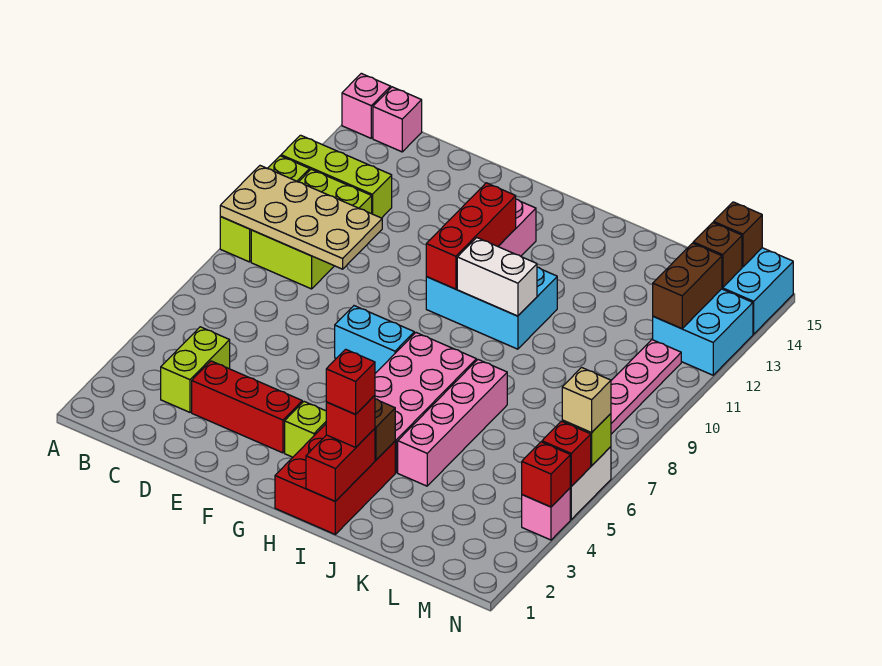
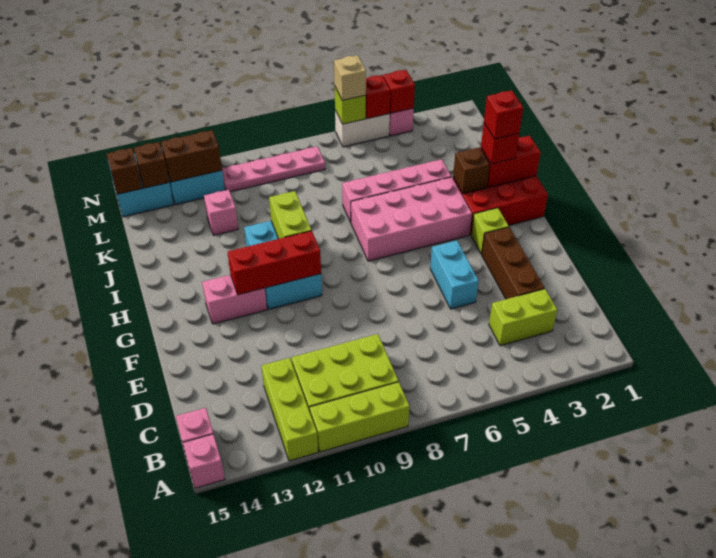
tan 2x4 plate [220,166,382,269] -> none
red 1x3 brick [192,361,302,453] -> brown 1x3 brick [482,227,545,299]
cyan 1x2 brick [335,306,414,373] -> cyan 1x2 brick moved to [430,240,479,309]
white 1x2 brick [457,238,537,316] -> lime 1x2 brick [269,191,312,239]
none -> pink 1x1 brick [204,190,238,235]

